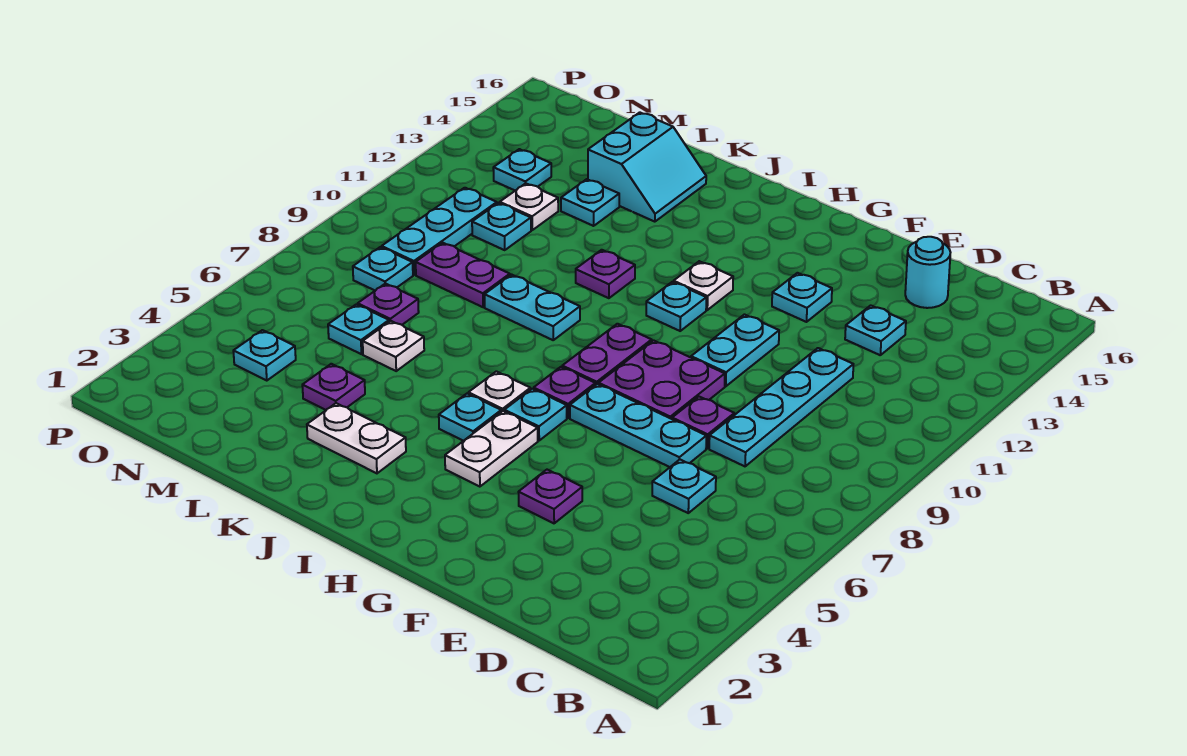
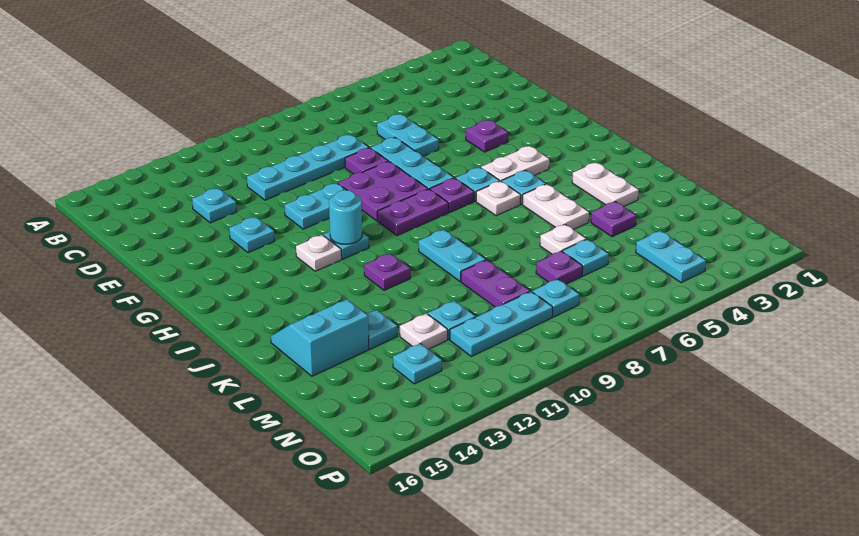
cyan 1x1 plate [652,460,716,513] -> cyan 1x2 plate [377,114,439,156]
cyan 1x1 round brick [905,237,951,308] -> cyan 1x1 round brick moved to [329,190,362,244]
none -> white 1x2 plate [523,184,589,230]
cyan 1x1 plate [233,330,296,381] -> cyan 1x2 plate [636,231,706,283]

